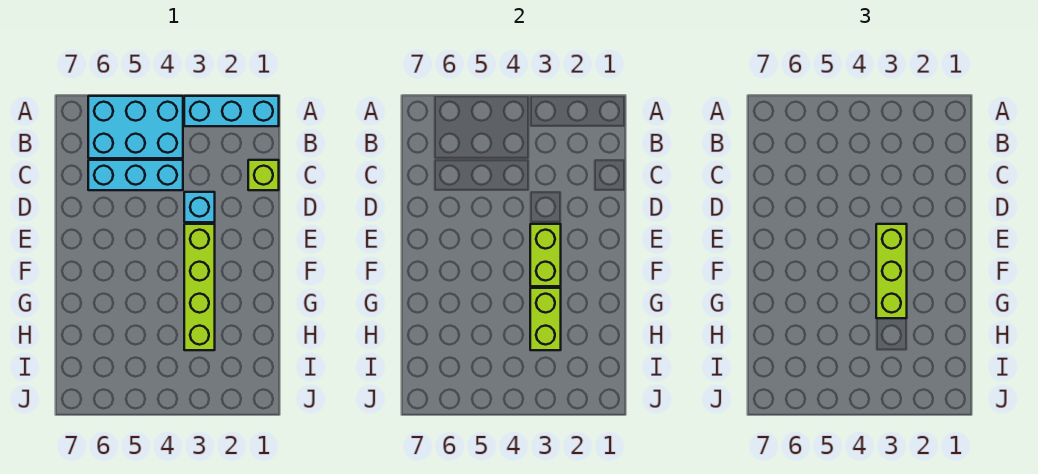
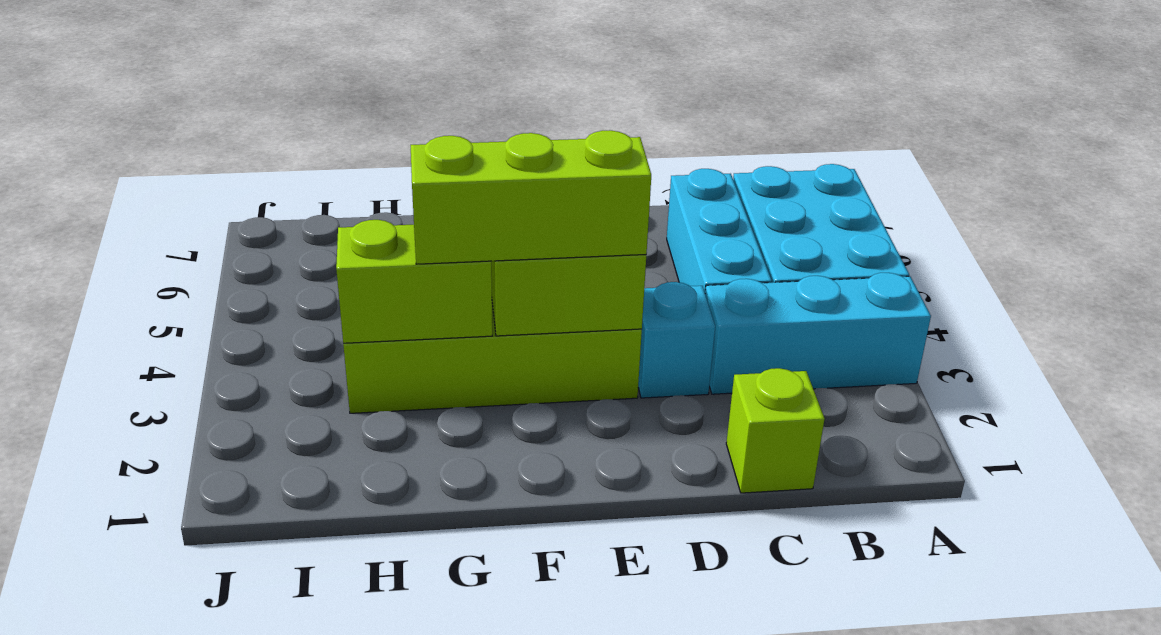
cyan 1x3 brick [184,96,279,126] -> cyan 1x3 brick turned to [705,273,931,394]

